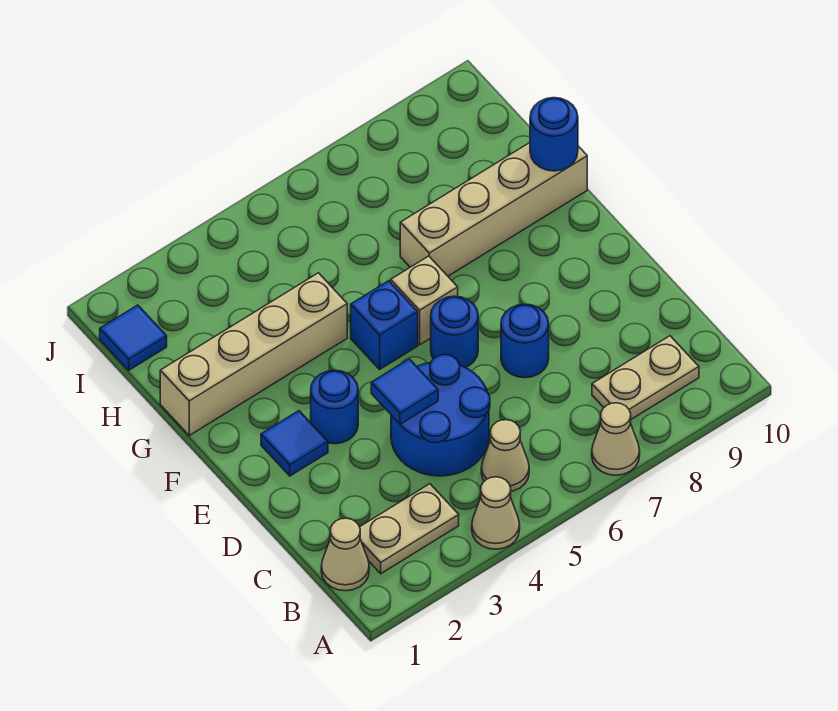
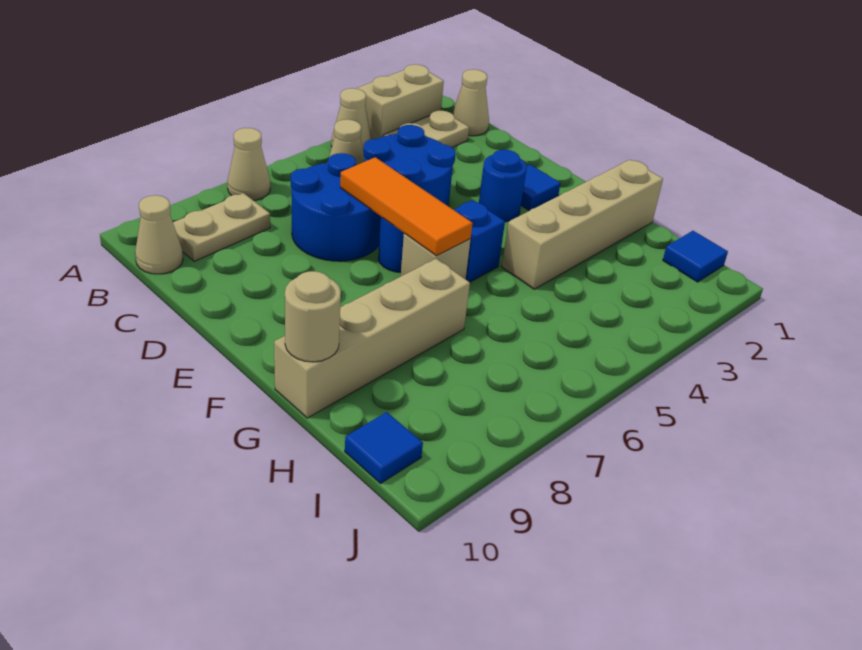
none -> tan 1x2 brick [357,64,444,139]
none -> tan 1x1 cone [135,195,183,274]
blue 1x1 tile [371,359,438,424] -> blue 1x1 tile moved to [345,412,423,483]
none -> orange 1x3 tile [340,157,473,256]
blue 1x1 round brick [501,304,549,378] -> blue 2x2 round brick [291,153,381,261]
blue 1x1 round brick [530,98,578,171] -> tan 1x1 round brick [285,271,341,362]

